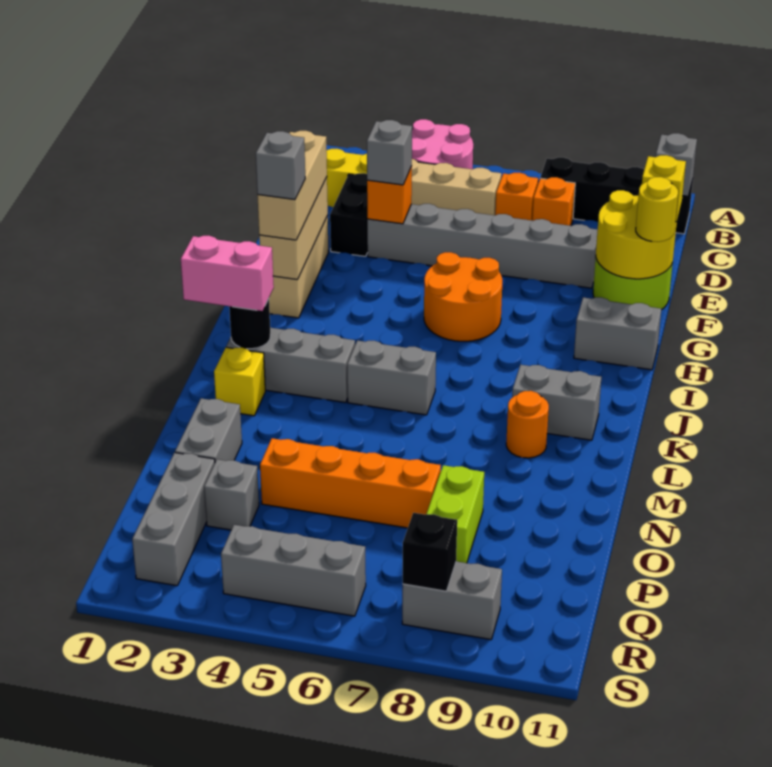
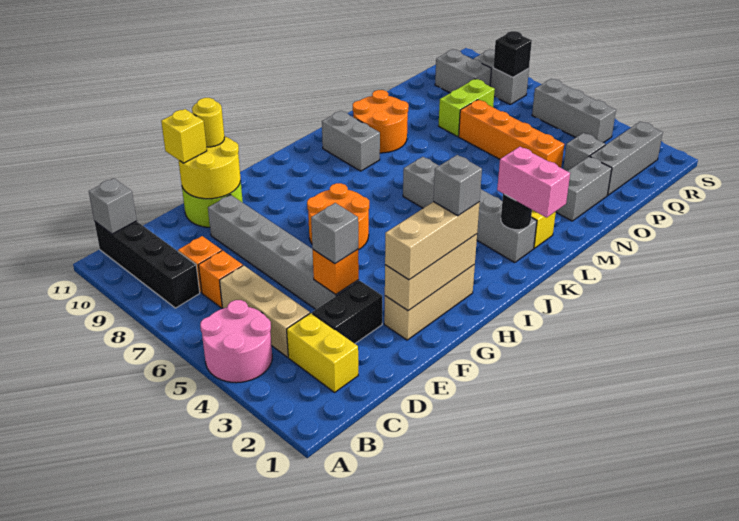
grey 1x2 brick [574,297,661,370] -> grey 1x2 brick moved to [435,50,491,93]
orange 1x1 round brick [506,391,549,458] -> orange 2x2 round brick [353,90,409,153]

